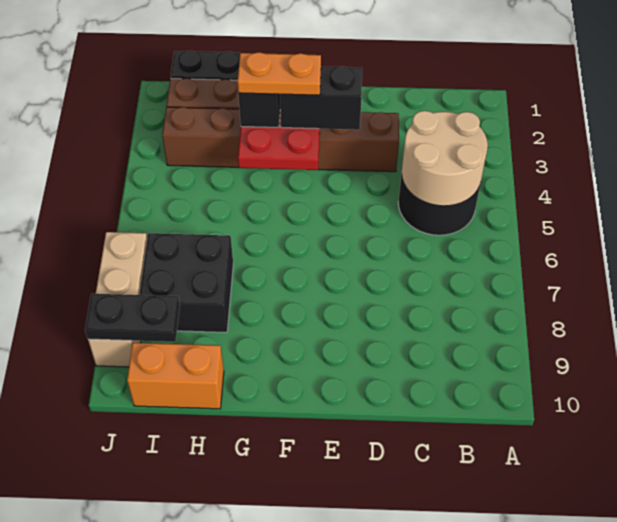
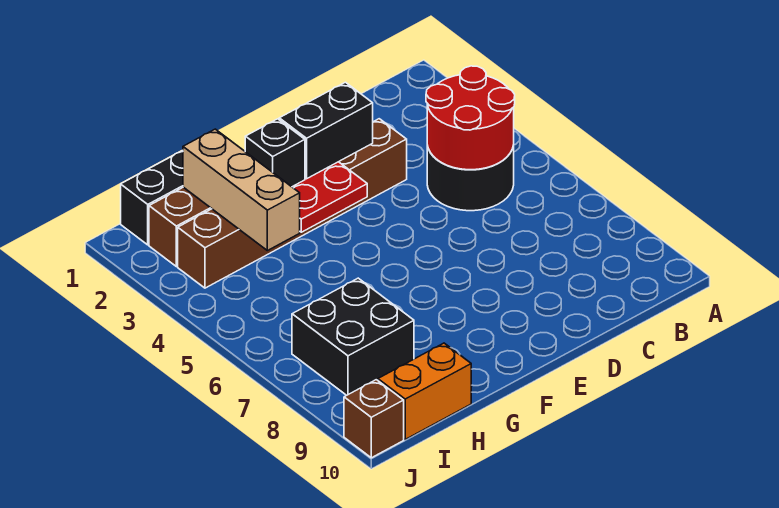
tan 2x2 round brick [402,111,488,206] -> red 2x2 round brick [426,66,515,170]
orange 1x2 plate [238,52,321,95] -> none
black 1x2 plate [85,294,180,342] -> none
tan 1x3 brick [88,232,147,367] -> tan 1x3 brick moved to [183,129,300,251]
none -> brown 1x1 brick [344,380,404,458]

